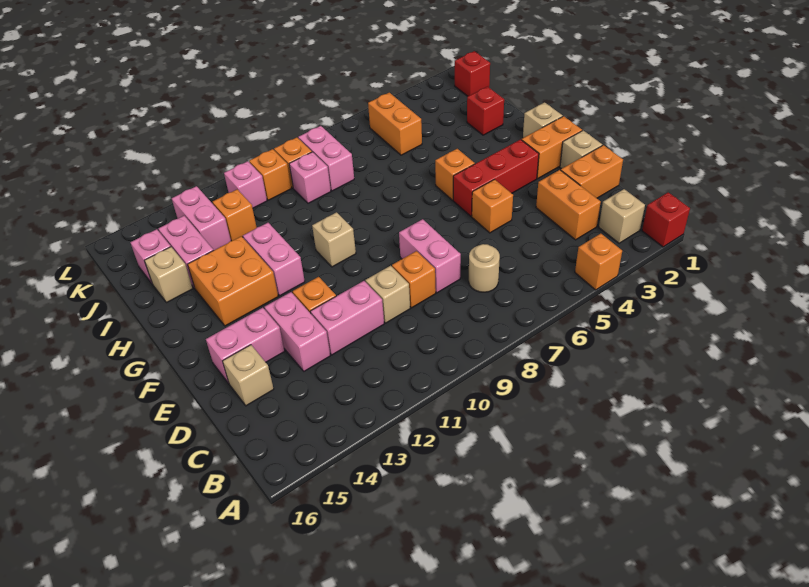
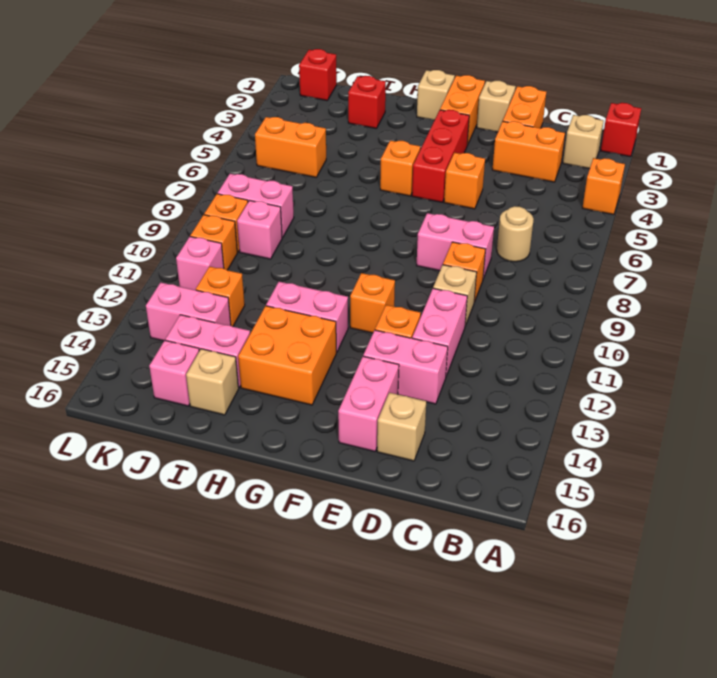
none -> orange 1x1 brick [350,273,395,333]
tan 1x1 brick [312,212,356,267] -> none

